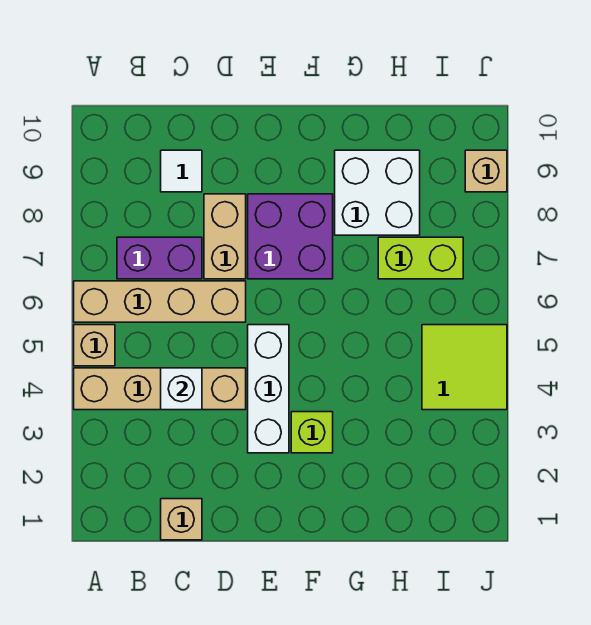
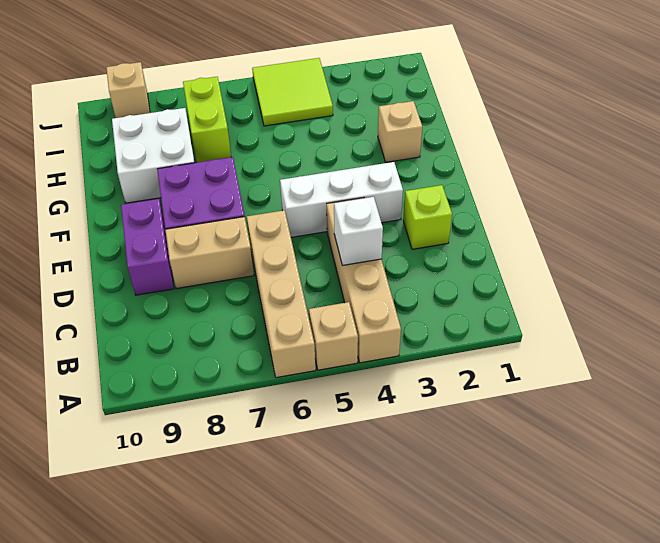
purple 1x2 brick [117,237,202,279] -> purple 1x2 brick moved to [121,199,174,295]
tan 1x1 brick [161,499,202,540] -> tan 1x1 brick moved to [378,101,422,162]
white 1x1 tile [161,150,202,192] -> none
lime 1x1 brick [291,412,333,453] -> lime 1x1 brick moved to [403,185,452,249]

